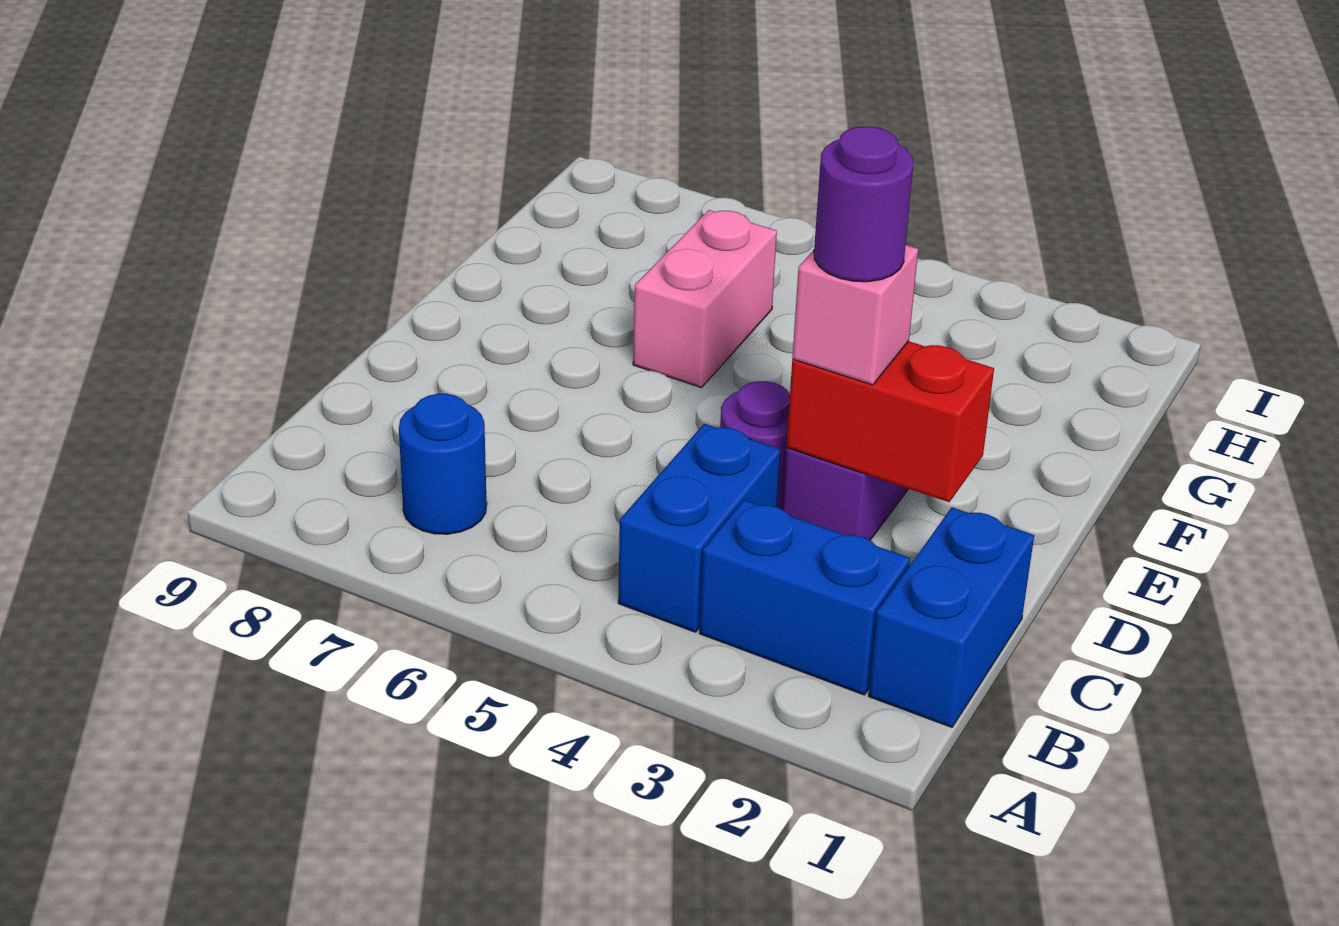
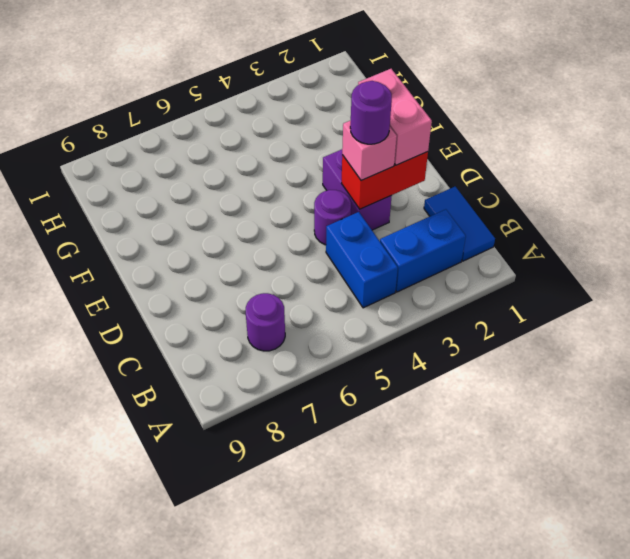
blue 1x2 brick [869,507,1034,727] -> blue 1x2 tile [424,187,495,261]
blue 1x1 round brick [399,394,487,534] -> purple 1x1 round brick [246,293,285,351]
pink 1x2 brick [633,210,777,388] -> pink 1x2 brick moved to [358,69,432,165]

